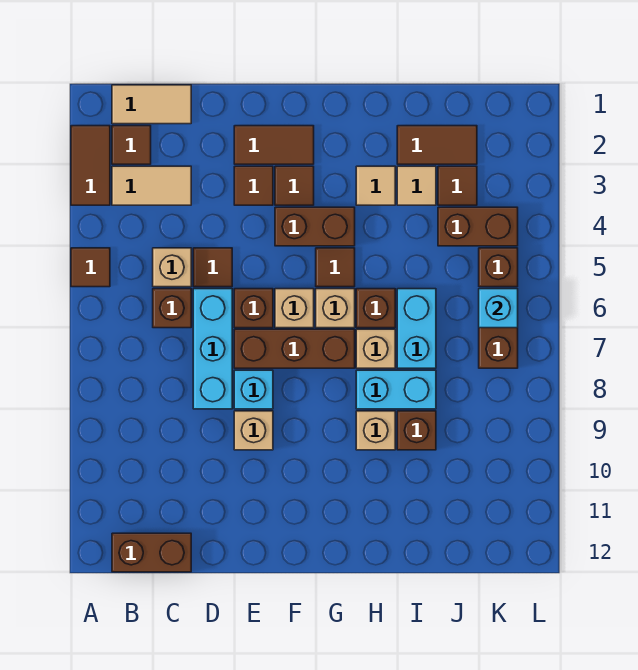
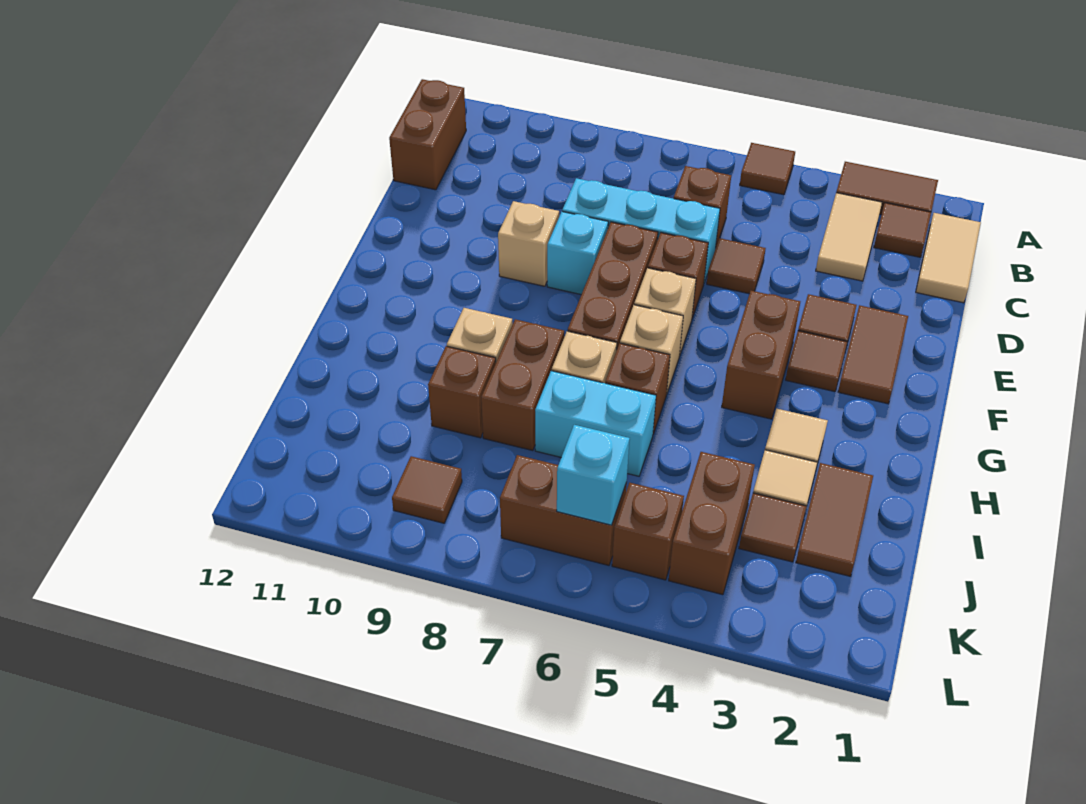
tan 1x1 brick [153,248,191,287] -> none
brown 1x1 tile [316,248,355,287] -> brown 1x1 tile moved to [392,456,462,523]
cyan 1x2 brick [356,370,436,409] -> brown 1x2 brick [481,319,564,451]

